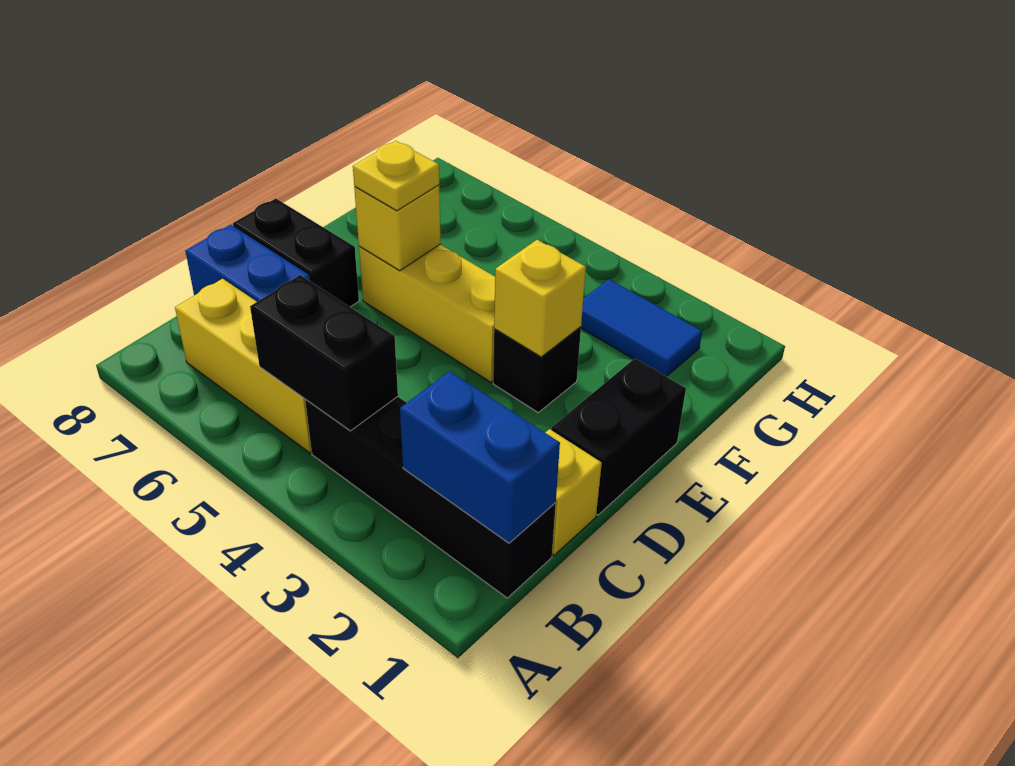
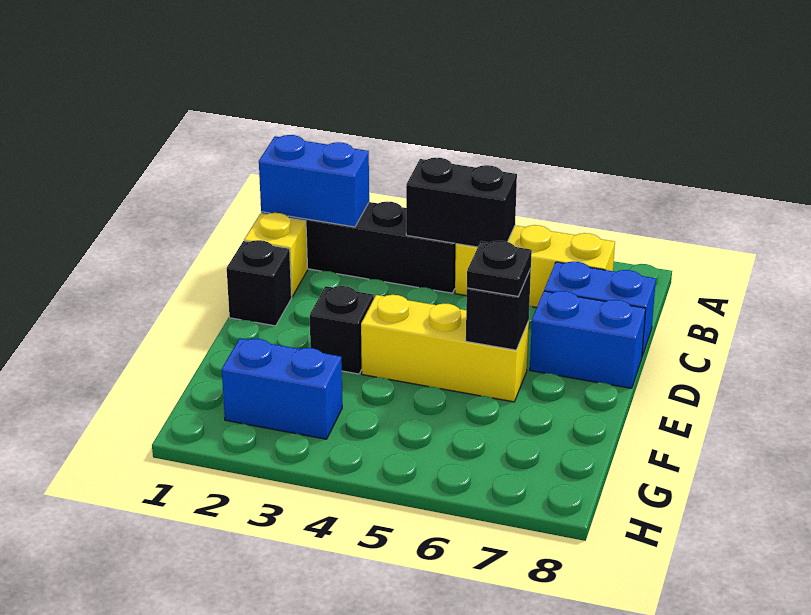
black 1x2 brick [552,359,686,515] -> black 1x1 brick [227,240,292,326]
black 1x2 brick [233,199,359,307] -> blue 1x2 brick [530,291,646,388]
yellow 1x1 brick [494,240,586,357] -> none
yellow 1x1 brick [354,185,441,271] -> black 1x1 brick [466,268,531,350]
yellow 1x1 plate [353,141,439,211] -> black 1x1 plate [467,241,532,296]
blue 1x2 tile [581,279,702,377] -> blue 1x2 brick [222,338,342,439]

